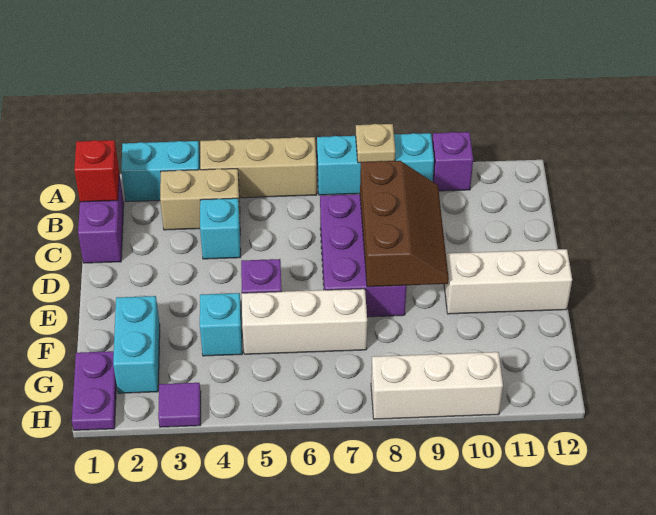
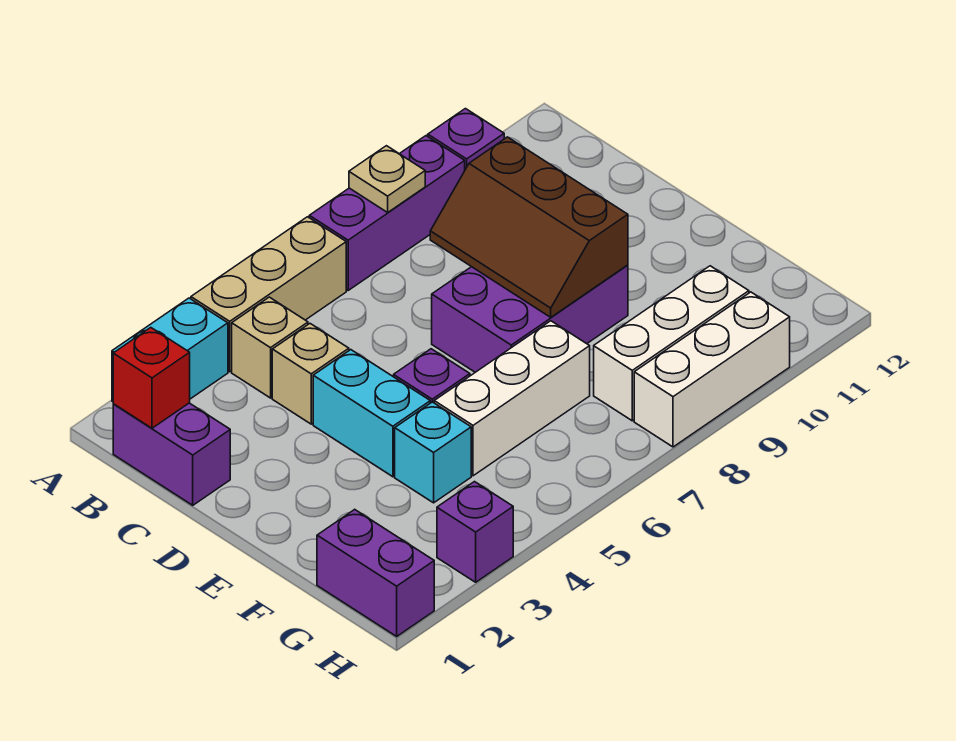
cyan 1x3 brick [317,133,434,195] -> purple 1x3 brick [309,136,465,290]
tan 1x2 brick [160,169,240,230] -> tan 1x1 brick [232,297,308,398]
cyan 1x1 brick [200,198,241,259] -> tan 1x1 brick [272,324,349,424]
purple 2x3 brick [320,194,406,317] -> purple 2x3 brick turned to [432,265,628,372]
brown 2x3 slope [360,161,449,287] -> brown 2x3 slope turned to [430,137,628,317]
white 1x3 brick [444,249,572,314] -> white 1x3 brick moved to [594,266,749,421]
cyan 1x2 brick [113,296,160,393] -> cyan 1x2 brick moved to [313,350,430,477]
purple 1x2 plate [72,351,116,430] -> purple 1x2 brick [317,509,434,636]
purple 1x1 tile [158,383,201,427] -> purple 1x1 brick [437,482,513,582]

